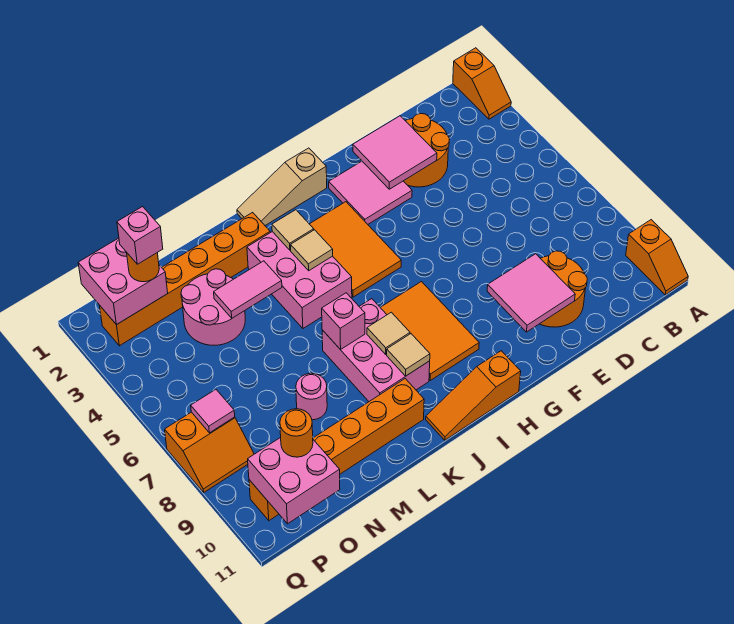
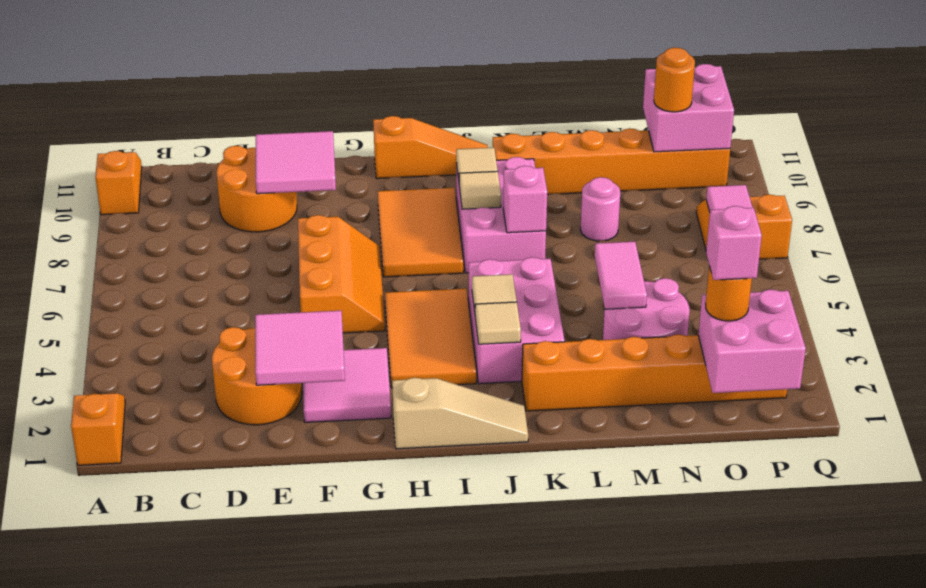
none -> orange 2x3 slope [298,215,385,333]
pink 1x2 tile [214,261,282,318] -> pink 1x2 tile turned to [595,242,647,309]

